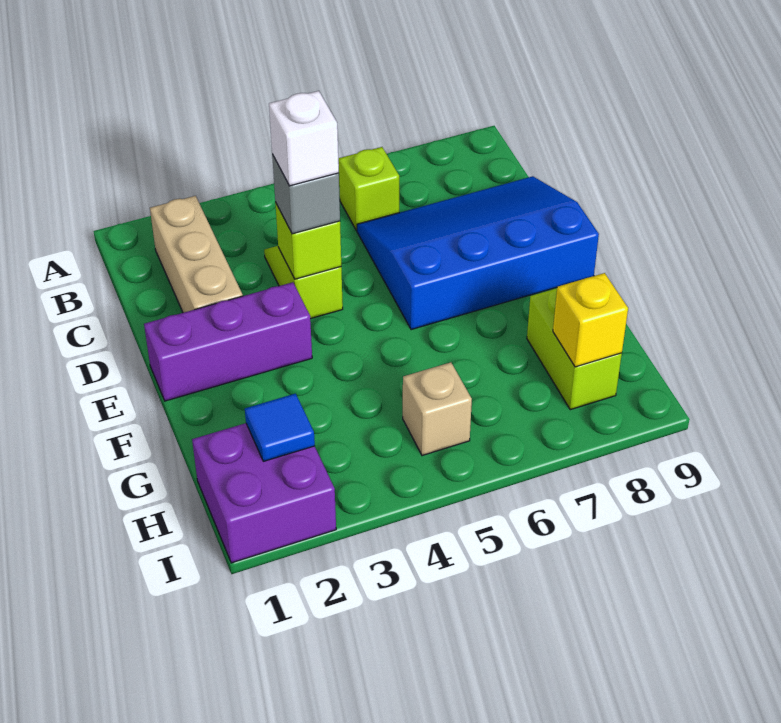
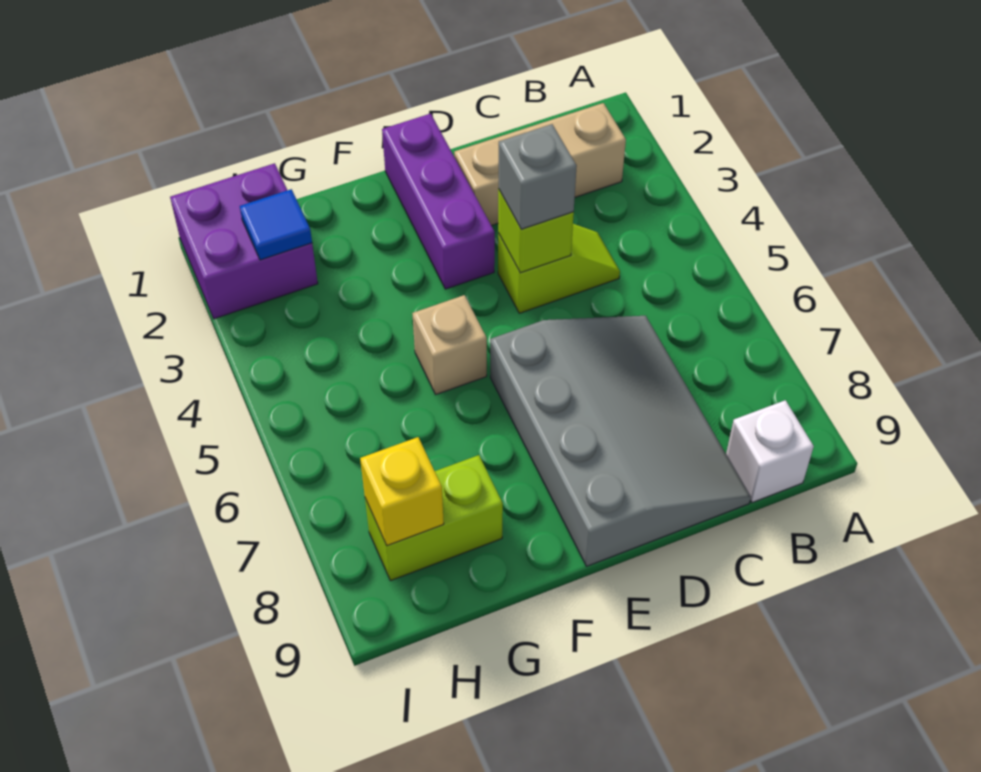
lime 1x1 brick [339,147,399,230] -> none
blue 3x4 slope [357,176,599,330] -> grey 3x4 slope [490,316,751,566]
white 1x1 brick [269,91,339,186] -> white 1x1 brick moved to [726,400,814,503]
tan 1x1 brick [403,362,472,456] -> tan 1x1 brick moved to [412,295,487,394]

